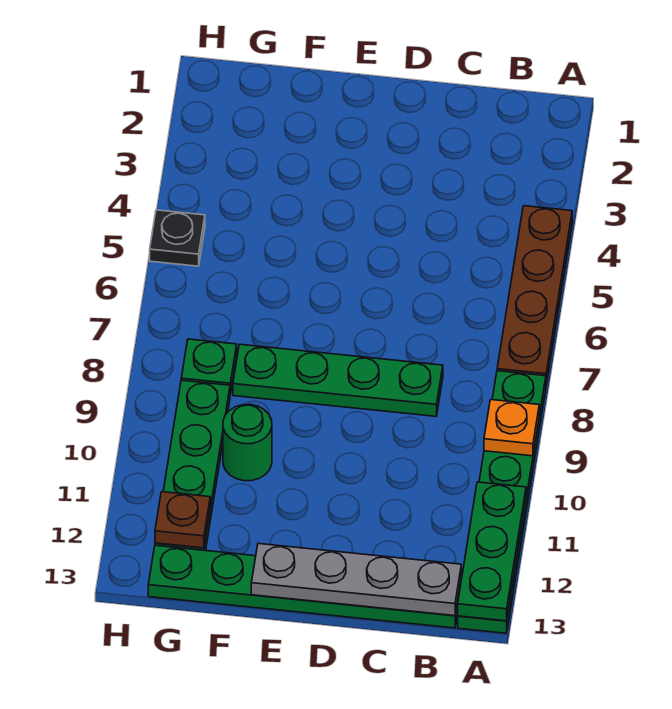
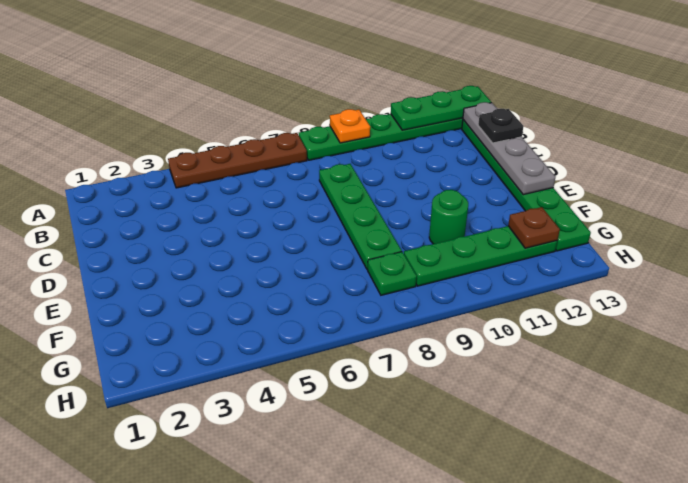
black 1x1 plate [150,210,205,266] -> black 1x1 plate moved to [478,109,523,143]

